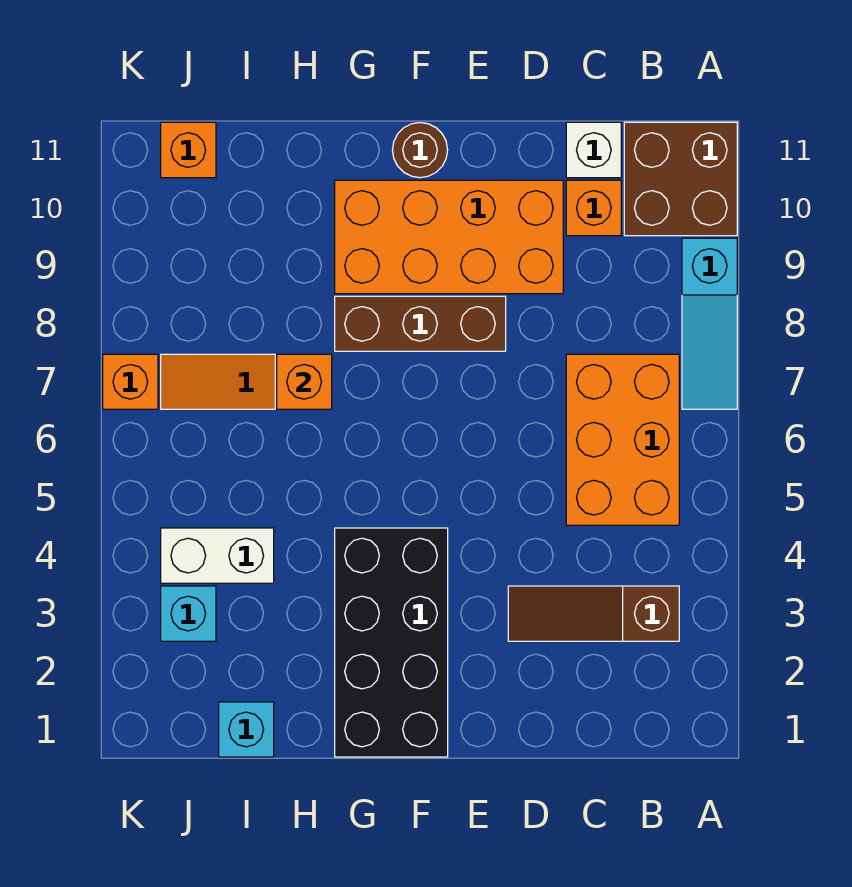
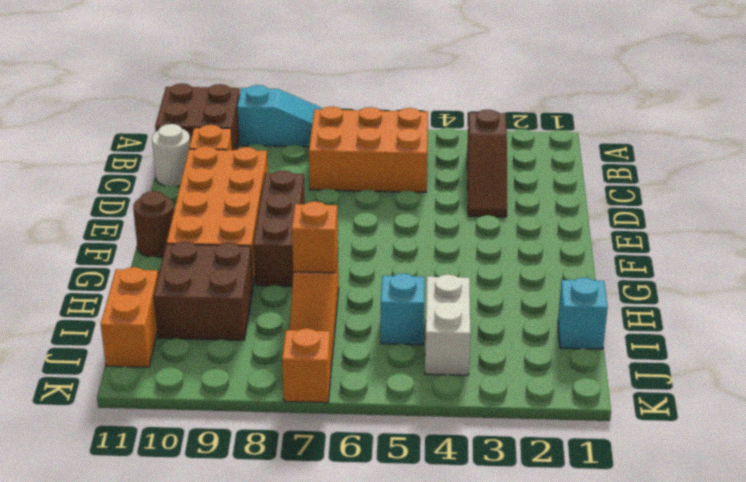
white 1x1 brick [566,122,621,178] -> white 1x1 round brick [152,124,190,187]
black 2x4 brick [335,528,448,757] -> none
none -> brown 2x2 brick [154,242,253,340]
cyan 1x1 brick [161,586,216,641] -> cyan 1x1 brick moved to [381,273,425,345]
orange 1x1 brick [161,122,216,178] -> orange 1x2 brick [101,267,158,367]

